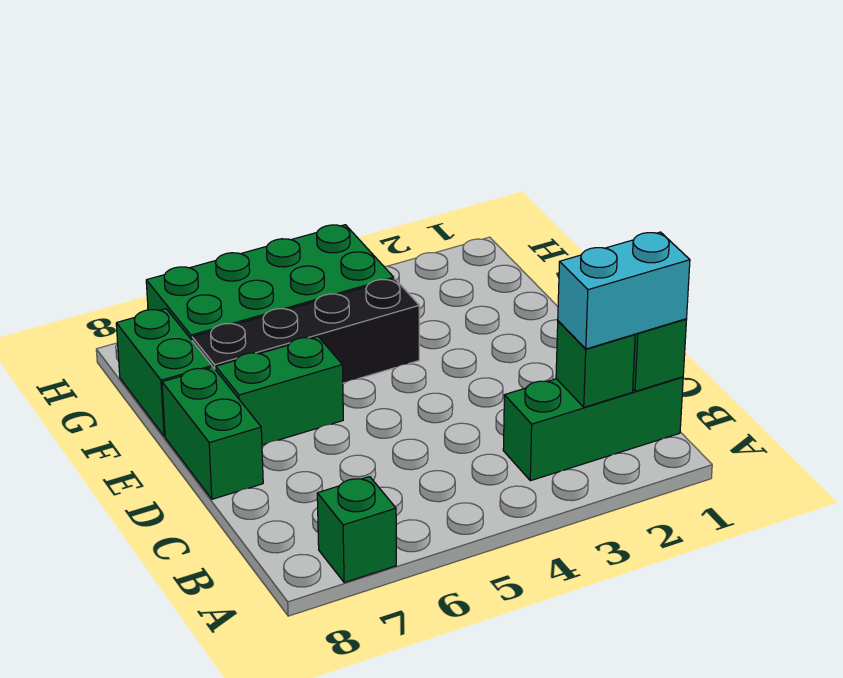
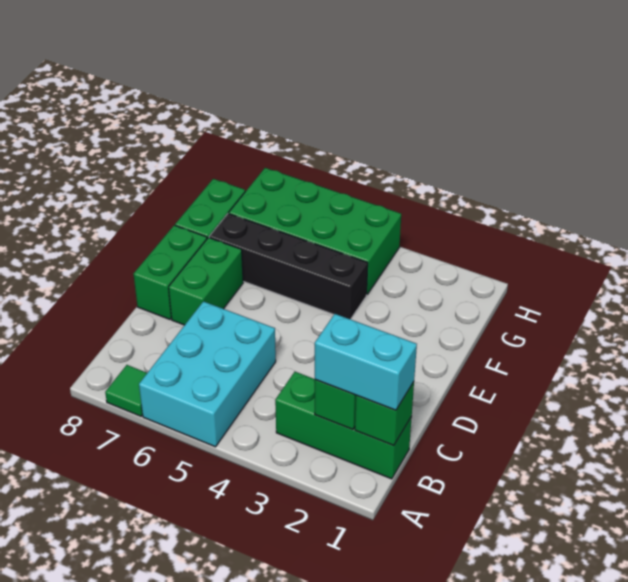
none -> cyan 2x3 brick [139,301,276,447]
green 1x1 brick [317,477,396,583] -> green 1x1 tile [105,365,147,416]
green 1x2 brick [216,337,343,445] -> green 1x2 brick turned to [169,238,243,325]

